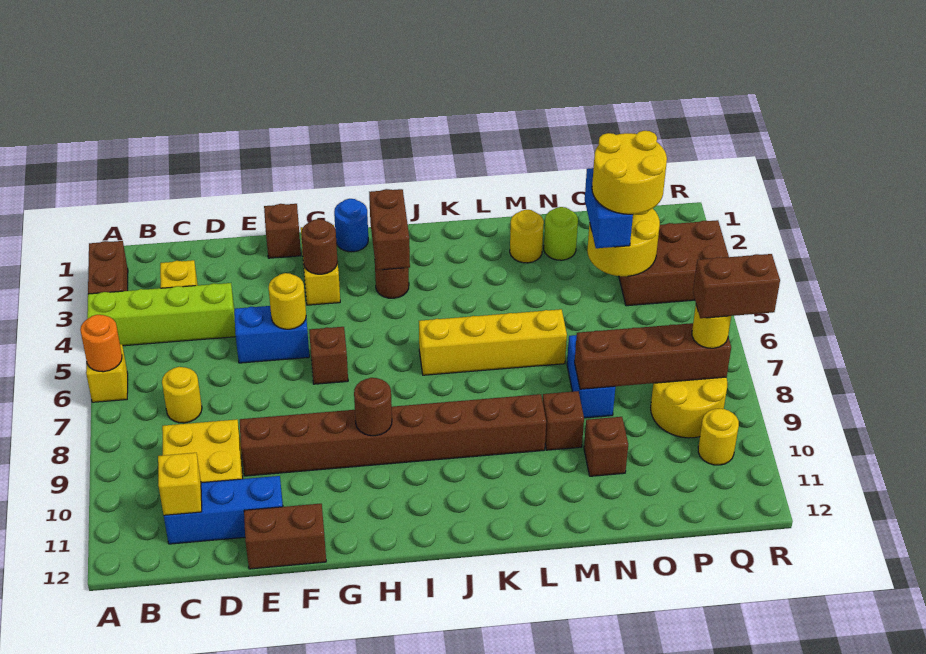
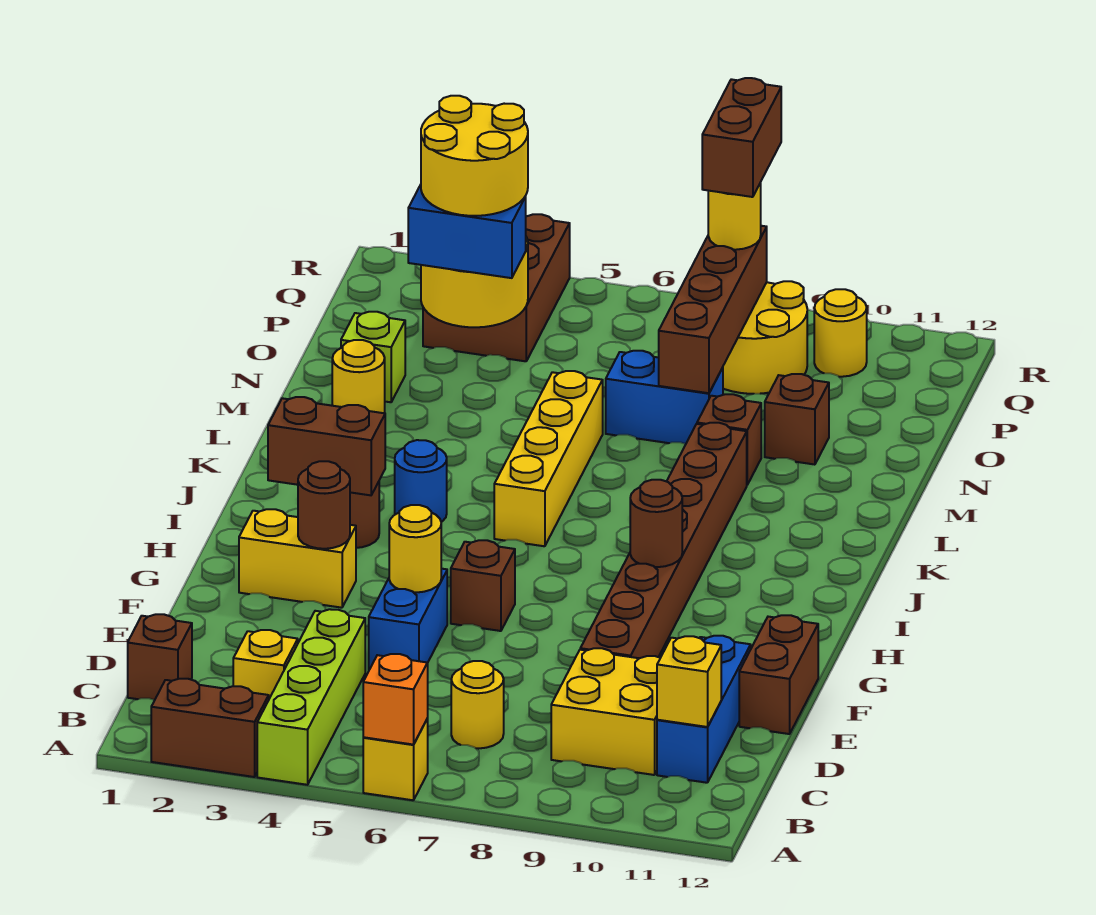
orange 1x1 round brick [80,315,122,372] -> orange 1x1 brick [363,654,428,745]
brown 1x1 brick [264,204,301,258] -> brown 1x1 brick moved to [128,614,192,700]
blue 1x1 round brick [334,199,368,252] -> blue 1x1 round brick moved to [395,440,447,522]
lime 1x1 round brick [544,207,578,260] -> lime 1x1 brick [341,312,405,402]

